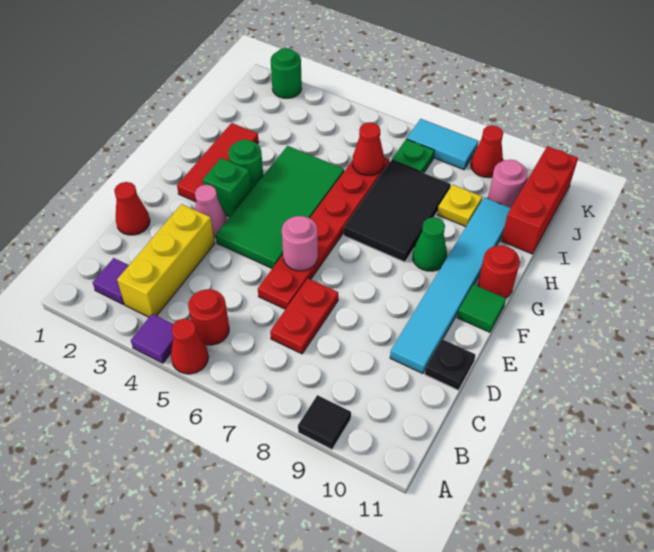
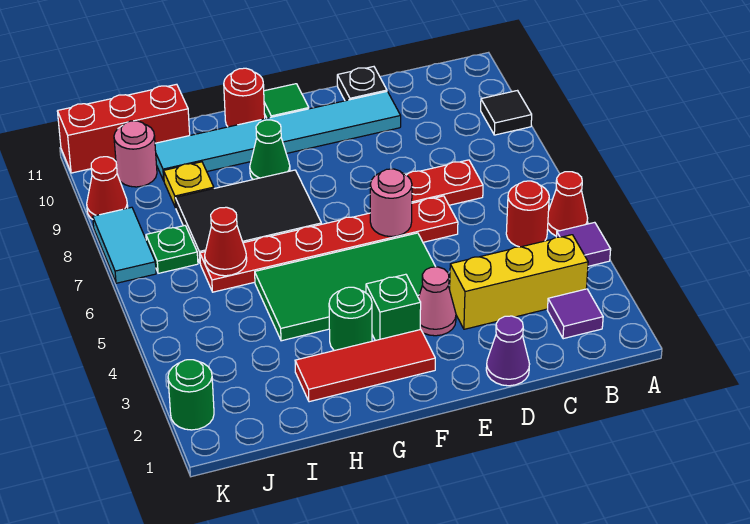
red 1x1 cone [114,182,150,235] -> purple 1x1 cone [486,316,529,386]

